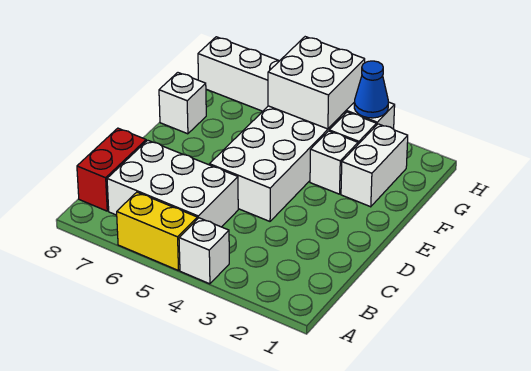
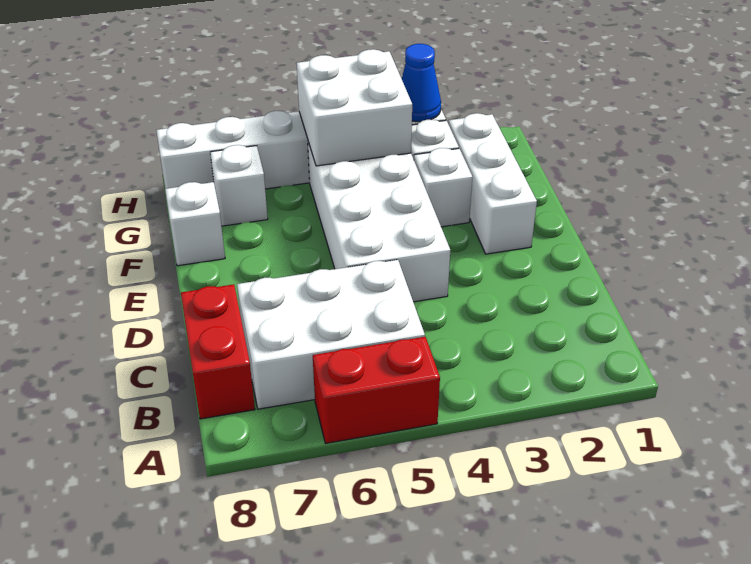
white 1x1 brick [179,218,229,284] -> white 1x1 brick moved to [210,145,268,226]
yellow 1x2 brick [117,192,197,270] -> red 1x2 brick [313,337,440,443]
white 1x2 brick [341,124,408,207] -> white 1x3 brick [449,113,537,254]

